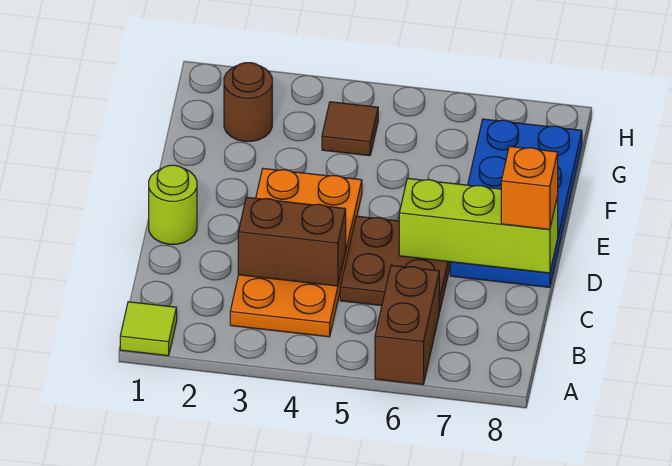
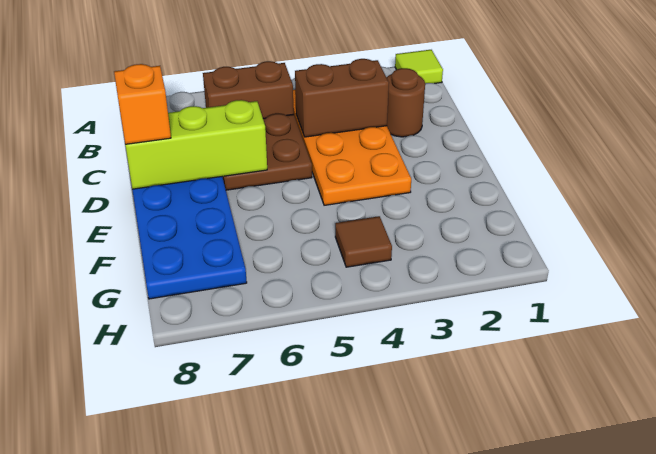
brown 1x2 brick [375,265,439,385] -> brown 1x2 brick turned to [203,61,294,118]
lime 1x1 round brick [149,165,197,244] -> none
brown 1x1 round brick [224,63,272,141] -> brown 1x1 round brick moved to [386,68,425,137]

